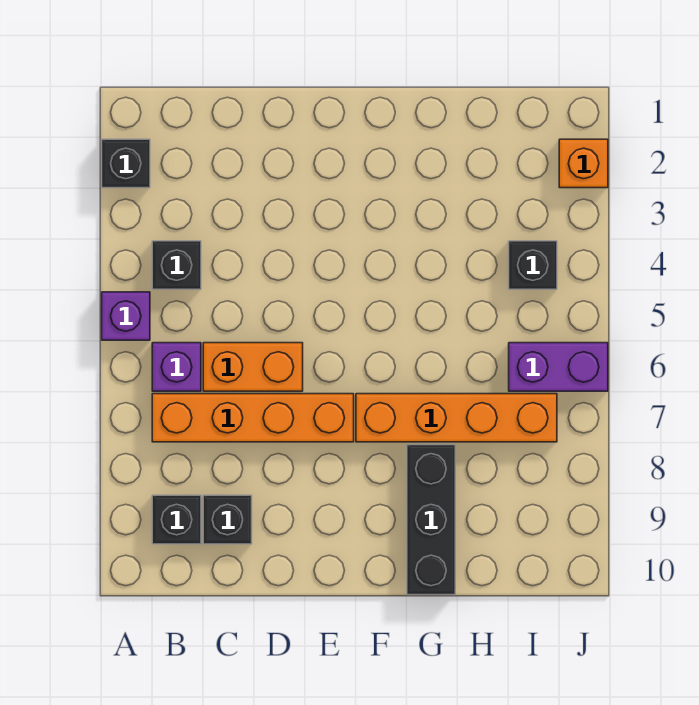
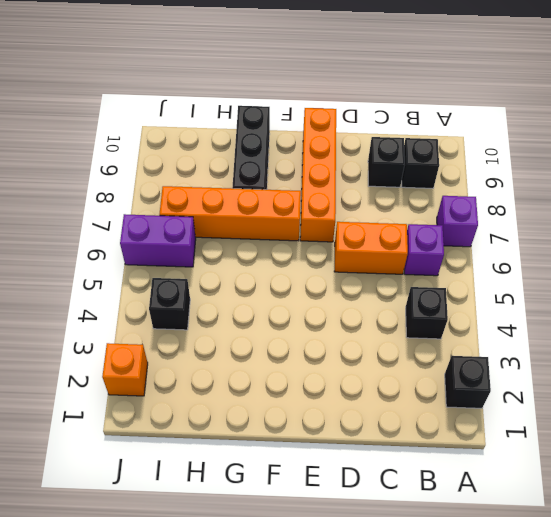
purple 1x1 brick [102,292,150,340] -> purple 1x1 brick moved to [437,196,478,247]
orange 1x4 brick [152,394,354,442] -> orange 1x4 brick turned to [300,108,336,242]

